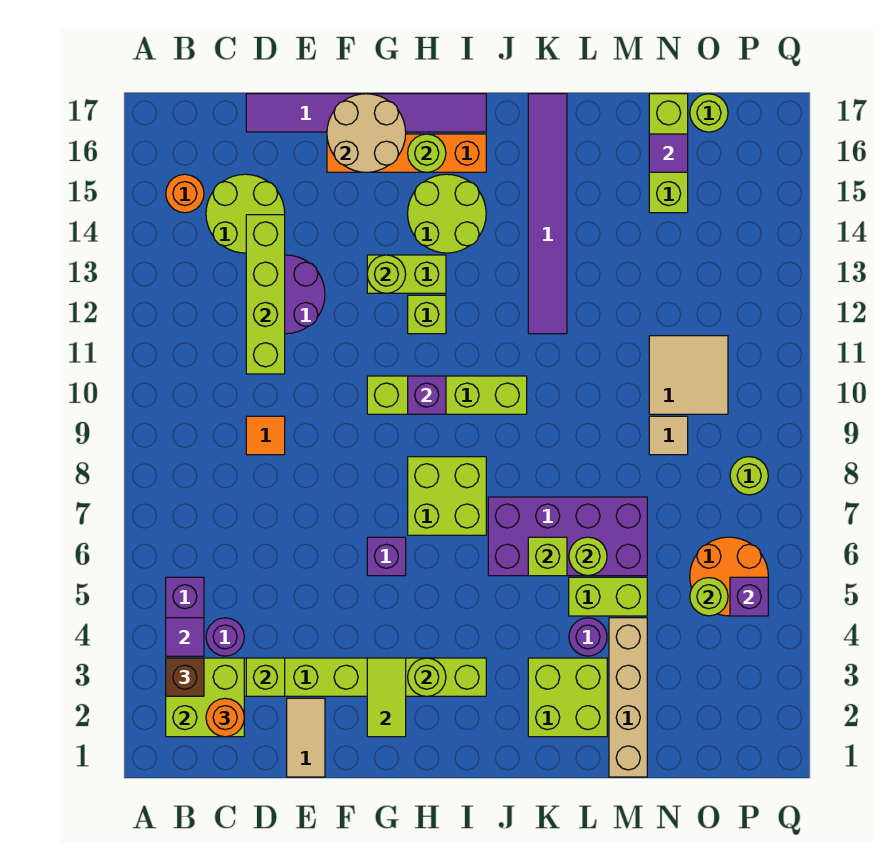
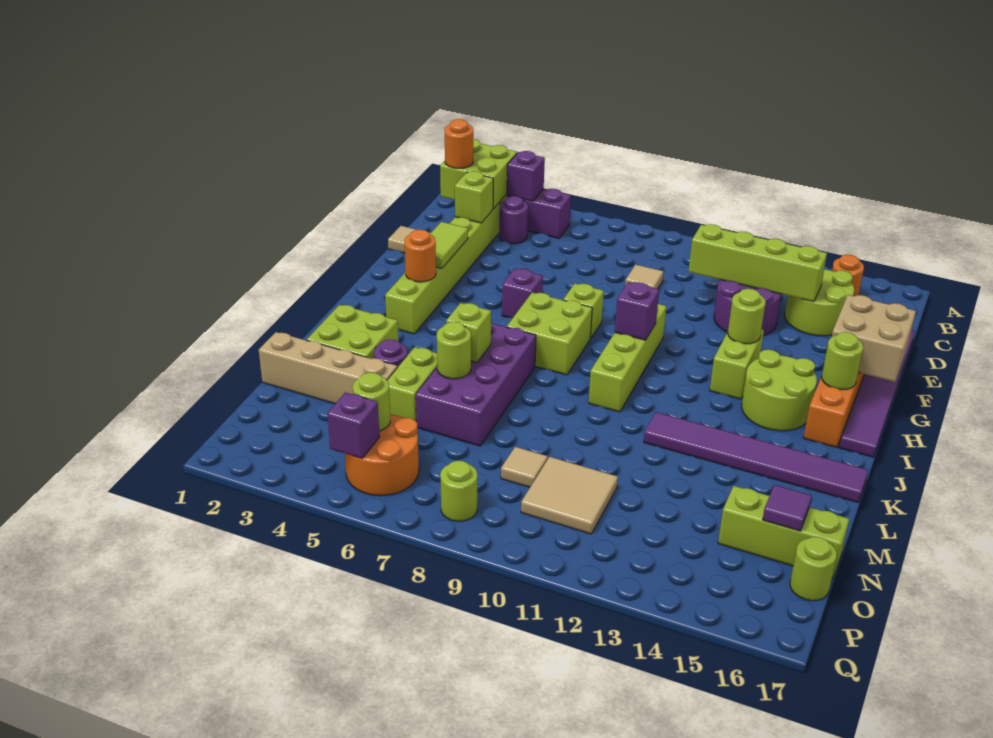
brown 1x1 brick [166,658,204,696] -> none
purple 1x1 tile [166,618,204,656] -> purple 1x1 brick [507,151,545,201]
orange 1x1 tile [246,416,285,455] -> tan 1x1 tile [625,265,663,289]
tan 2x2 round brick [327,94,406,172] -> tan 2x2 brick [832,295,916,382]
lime 1x2 tile [367,658,406,737] -> lime 1x2 tile turned to [430,222,468,268]
lime 1x1 round brick [408,658,446,696] -> orange 1x1 round brick [404,230,436,282]
lime 1x1 brick [408,295,446,334] -> lime 1x1 brick moved to [563,284,604,339]

